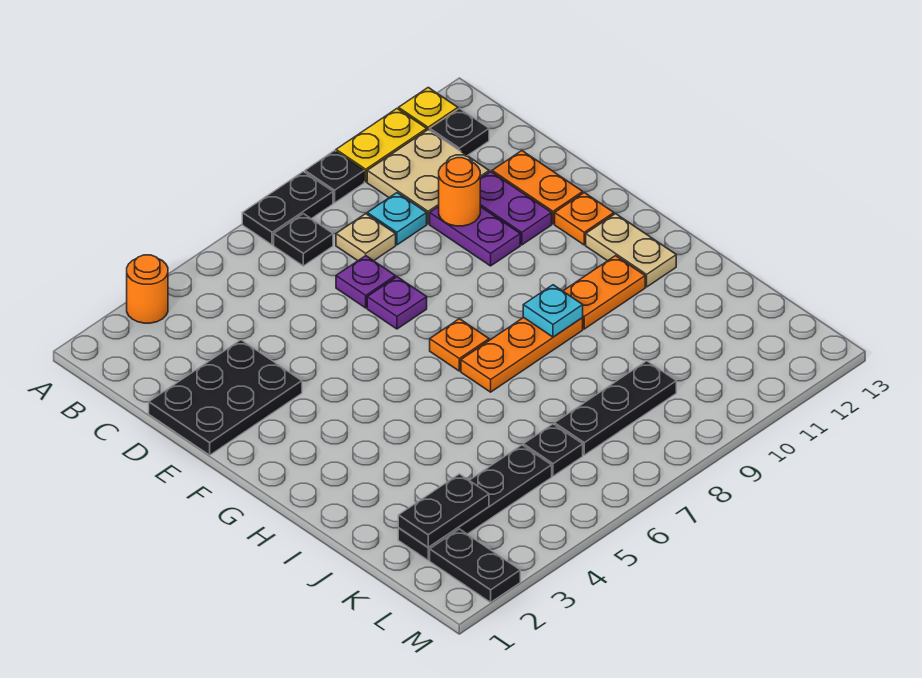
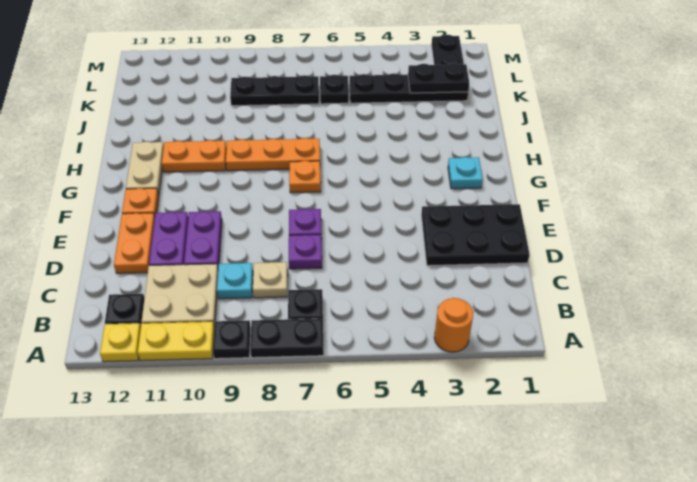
orange 1x1 round brick [439,158,480,226] -> none
cyan 1x1 plate [523,285,583,337] -> cyan 1x1 plate moved to [448,157,483,189]

